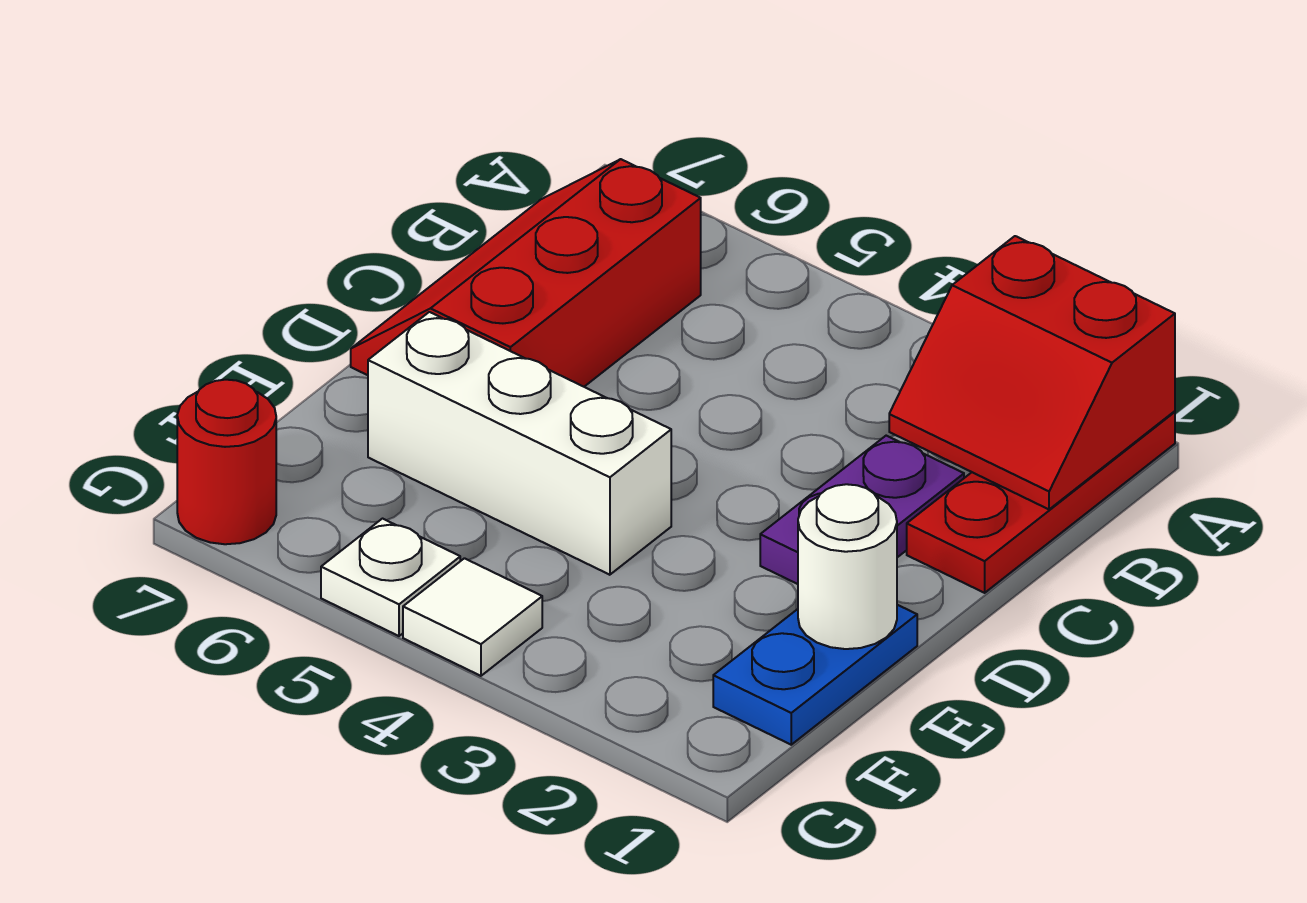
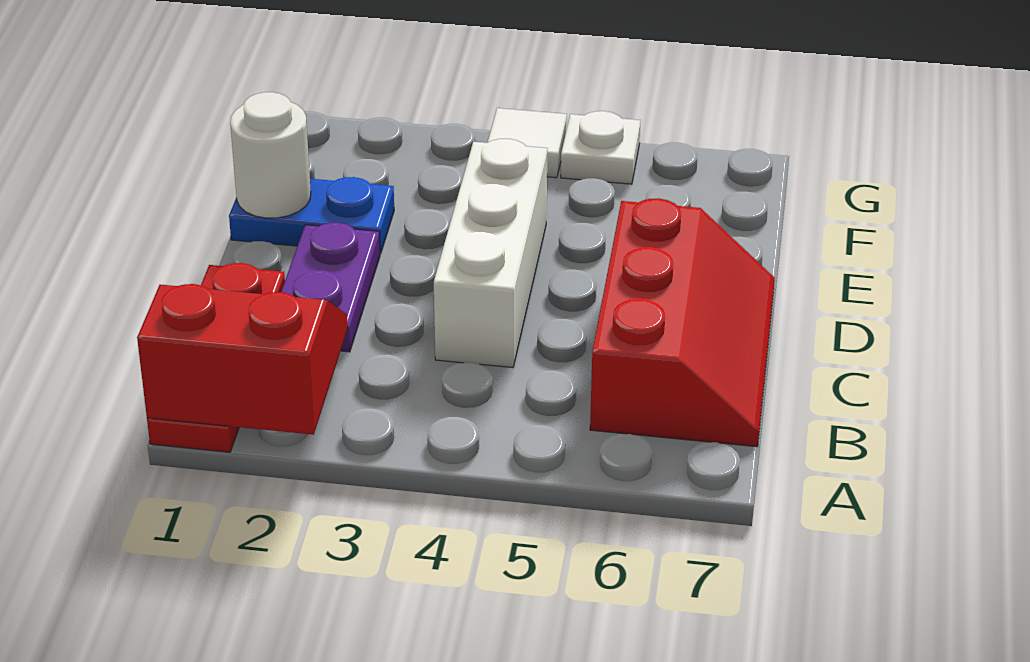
blue 1x2 plate [713,605,917,745] -> blue 1x2 plate turned to [229,177,394,254]
white 1x3 brick [368,312,671,575] -> white 1x3 brick turned to [434,139,548,368]
red 1x1 round brick [177,380,276,544] -> none

